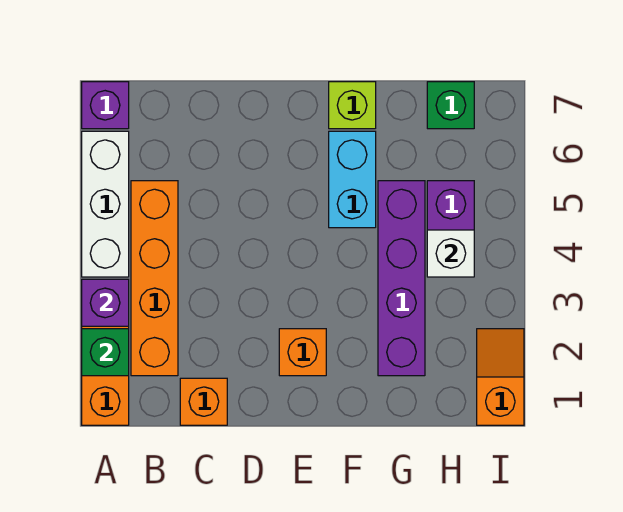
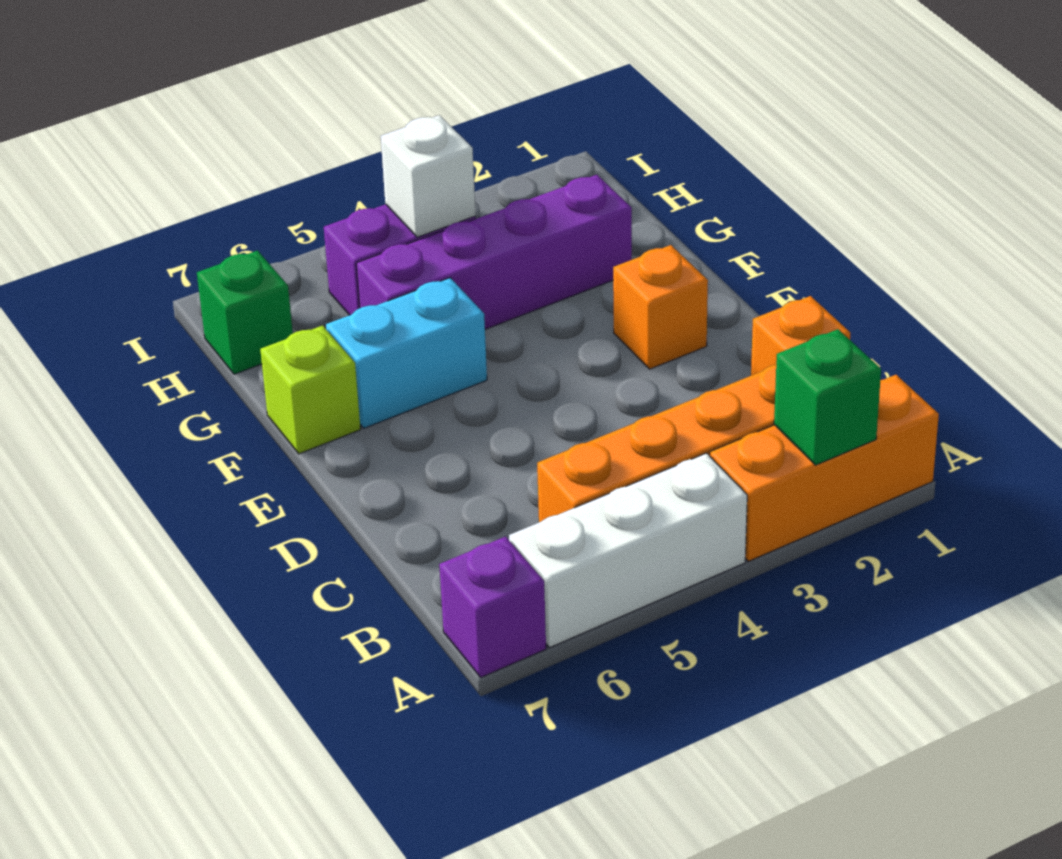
purple 1x1 brick [82,279,129,326] -> none
orange 1x2 slope [477,329,524,425] -> none

